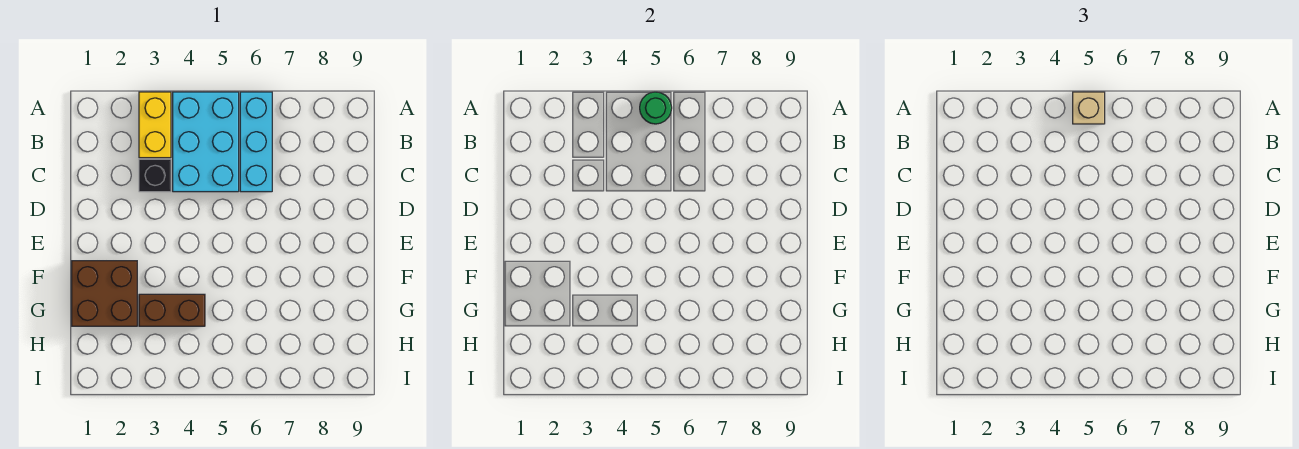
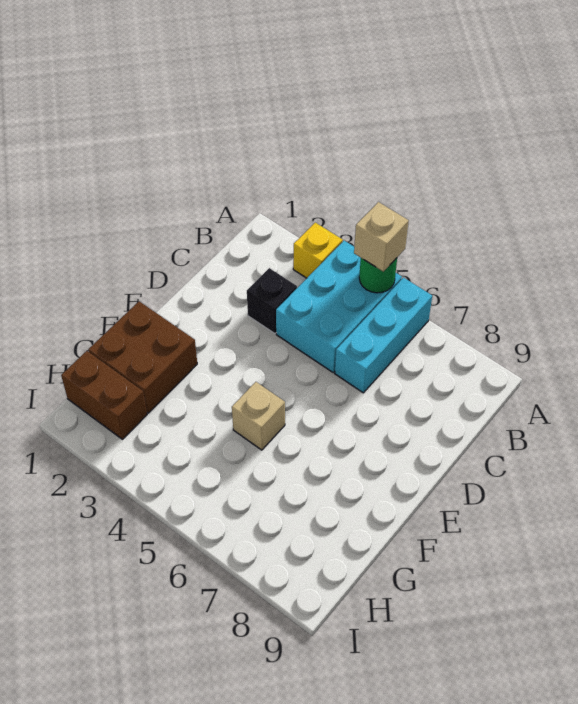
yellow 1x2 brick [139,92,171,158] -> yellow 1x1 brick [293,223,343,278]
none -> tan 1x1 brick [232,382,285,450]
brown 1x2 brick [139,294,205,326] -> brown 1x2 brick moved to [61,351,147,439]

